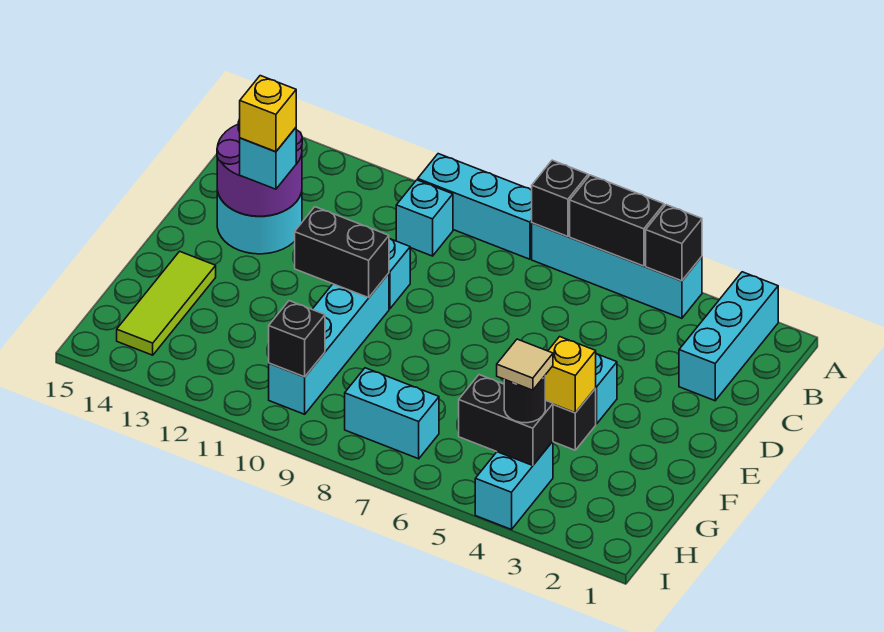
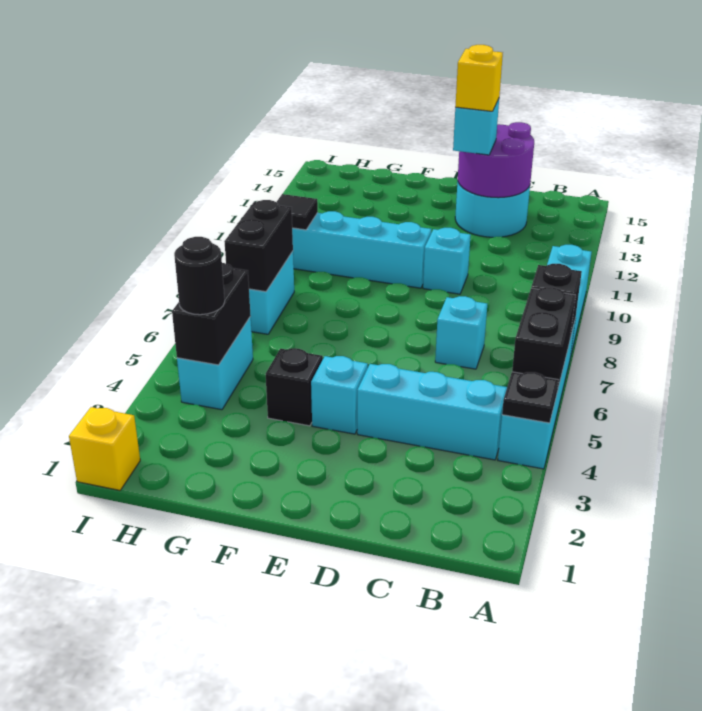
cyan 1x3 brick [679,272,778,401] -> cyan 1x3 brick moved to [357,364,507,460]
black 1x1 brick [646,205,702,281] -> black 1x1 plate [502,372,558,423]
cyan 1x1 brick [396,180,453,256] -> cyan 1x1 brick moved to [435,296,487,369]
black 1x2 brick [295,207,389,298] -> black 1x2 brick moved to [224,200,293,292]
yellow 1x1 brick [545,337,596,413] -> yellow 1x1 brick moved to [69,407,140,490]
lime 1x3 tile [117,251,216,355] -> none
cyan 1x2 brick [475,441,553,530] -> cyan 1x2 brick turned to [177,317,253,410]
tan 1x1 tile [497,339,553,390] -> none
black 1x1 brick [269,301,325,377] -> black 1x1 tile [276,194,318,230]

